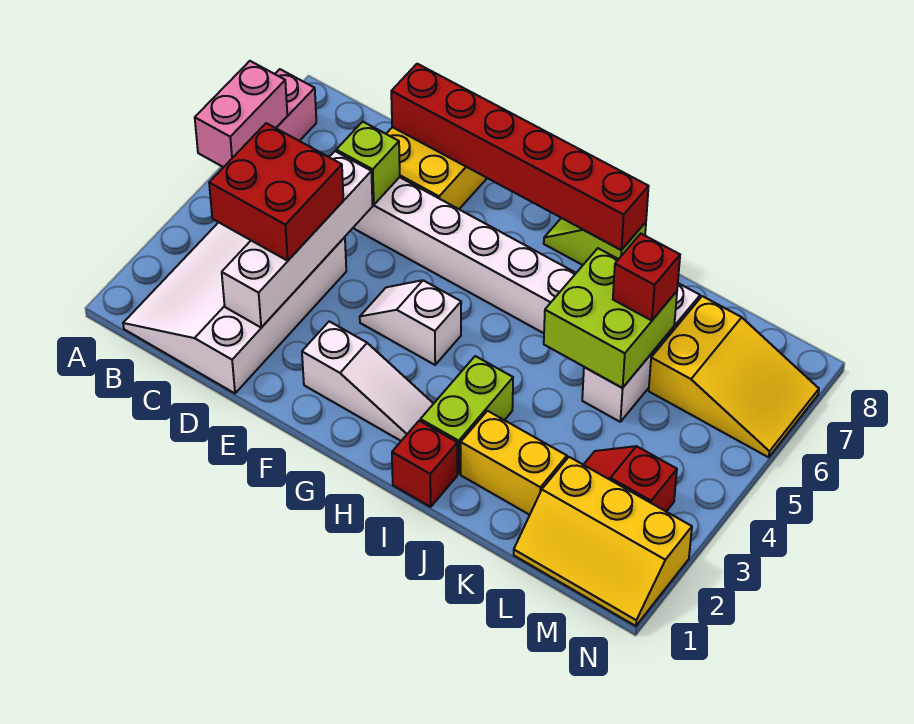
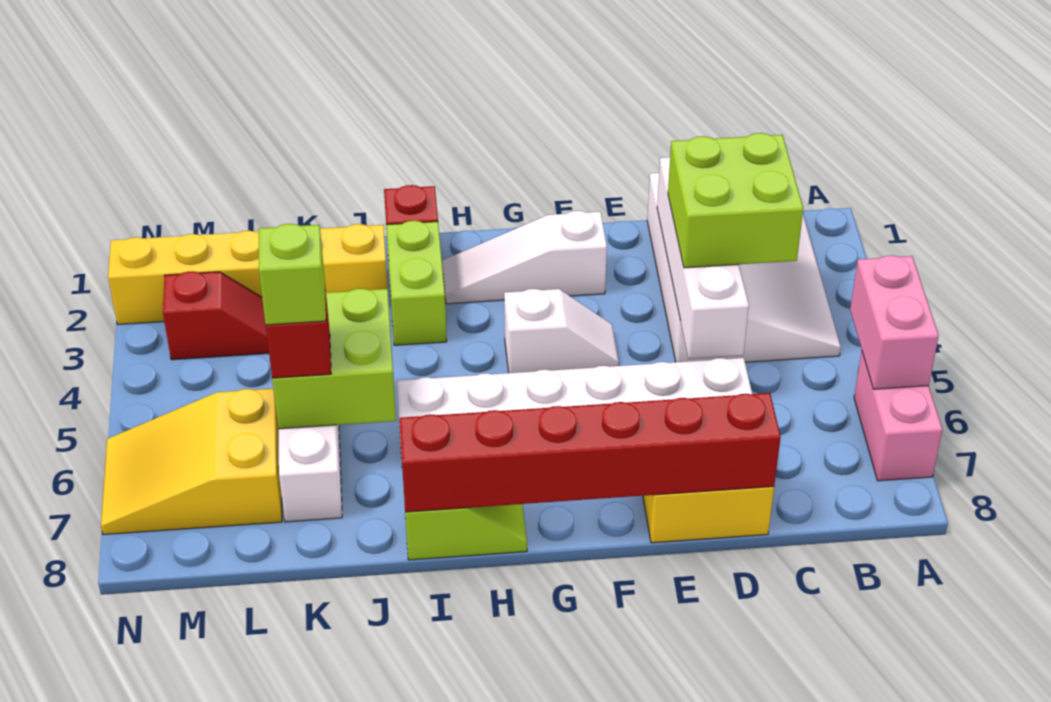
red 2x2 brick [209,123,343,261] -> lime 2x2 brick [668,133,803,268]
lime 1x1 brick [336,122,400,205] -> lime 1x1 brick moved to [259,224,326,325]

